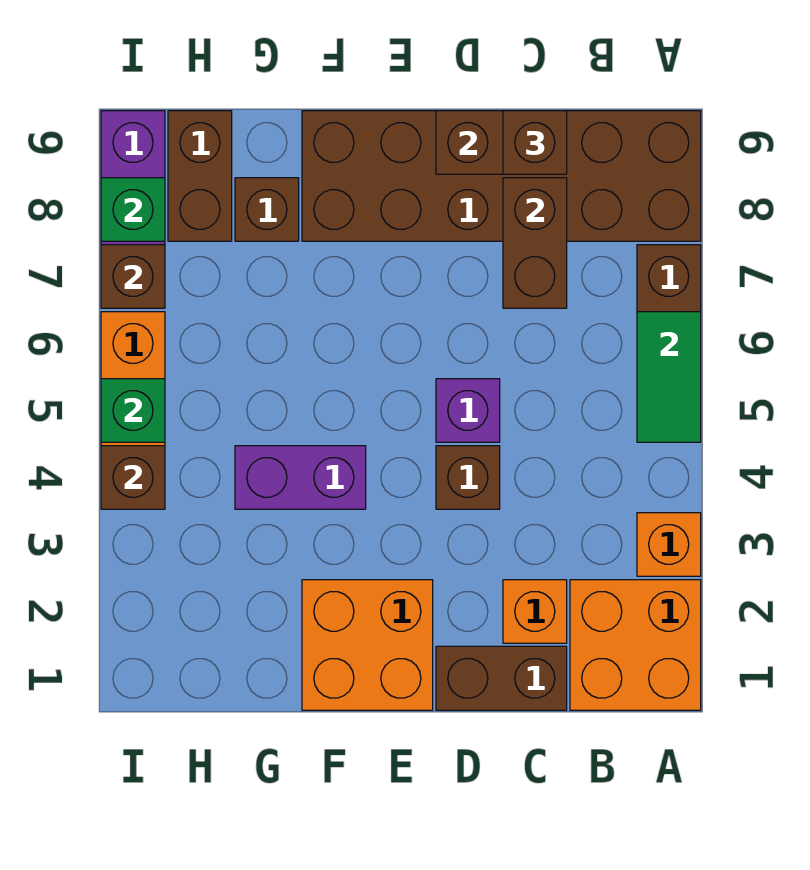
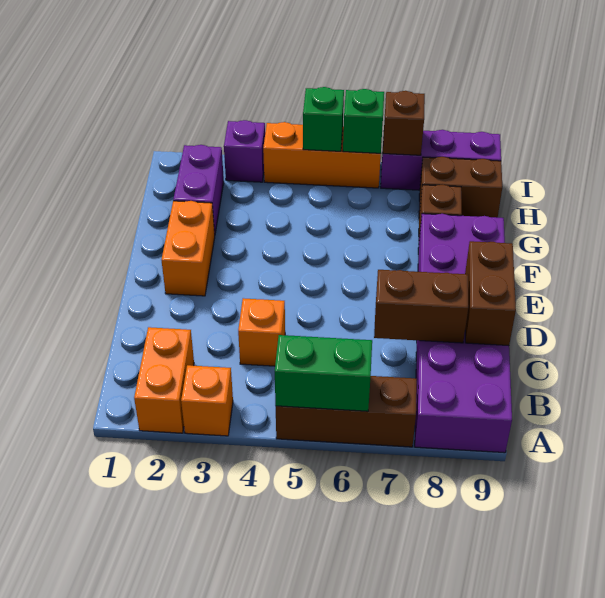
orange 2x2 brick [570,580,701,710] -> orange 1x2 brick [134,327,194,433]
green 1x2 tile [637,312,701,442] -> green 1x2 brick [275,335,372,411]
brown 2x6 brick [302,111,701,241] -> purple 2x6 brick [415,214,512,453]
brown 1x2 brick [436,646,567,710] -> none
orange 1x1 brick [503,580,567,643] -> orange 1x1 brick moved to [238,298,285,366]
brown 1x1 brick [503,111,567,174] -> none
brown 1x1 brick [436,446,500,509] -> none
purple 1x1 brick [436,379,500,442] -> purple 1x1 brick moved to [224,120,265,182]
orange 2x2 brick [302,580,433,710] -> orange 1x2 brick [161,201,215,296]
purple 1x2 brick [235,446,366,509] -> purple 1x2 brick moved to [173,145,224,233]
brown 1x1 brick [101,446,165,509] -> none
green 1x1 brick [101,178,165,241] -> green 1x1 brick moved to [343,89,384,153]

